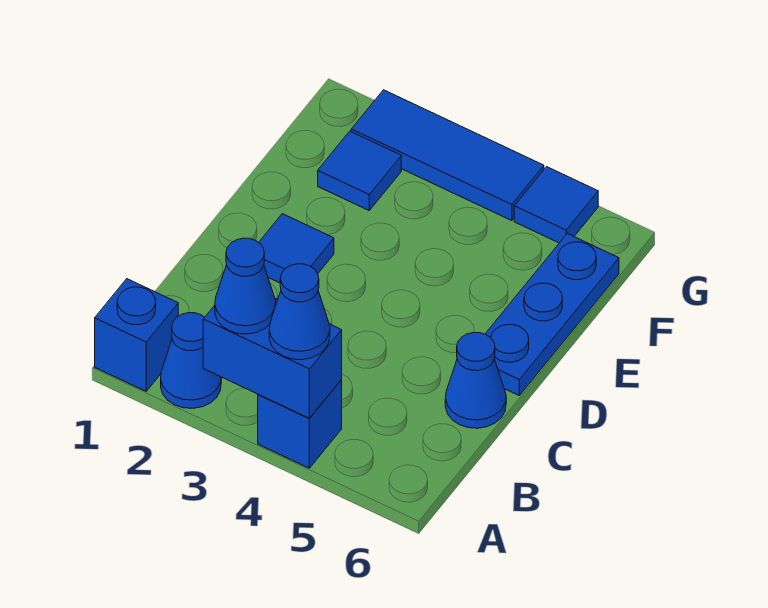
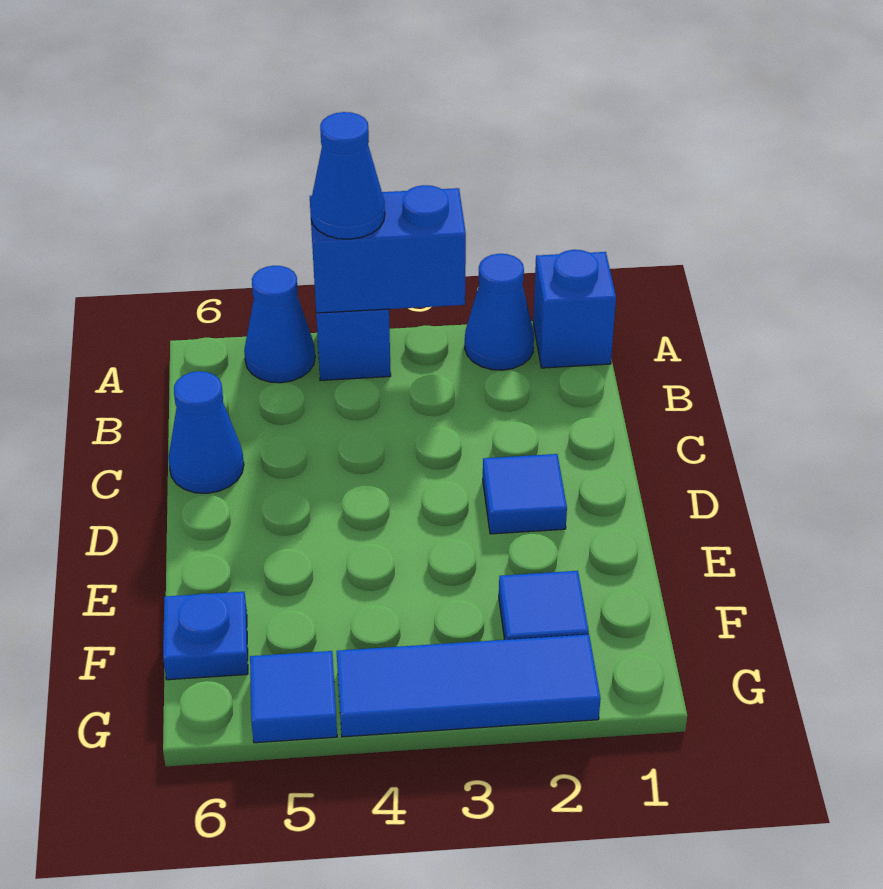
blue 1x1 cone [215,238,276,334] -> blue 1x1 cone moved to [244,266,315,383]
blue 1x3 plate [485,234,619,395] -> blue 1x1 plate [163,592,248,680]

